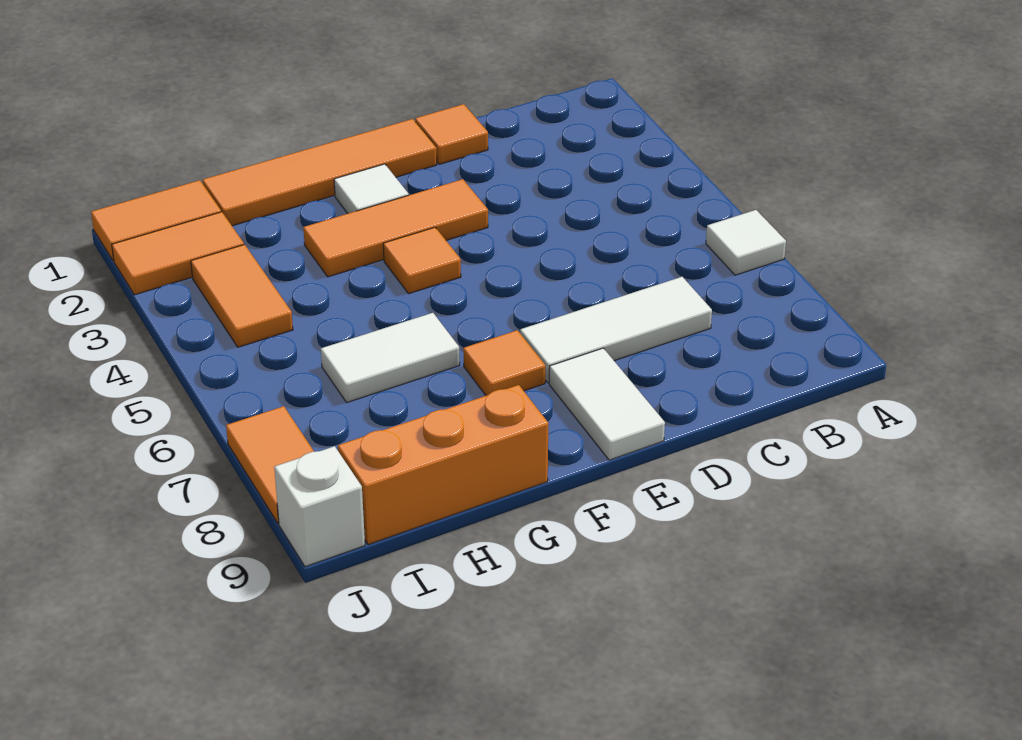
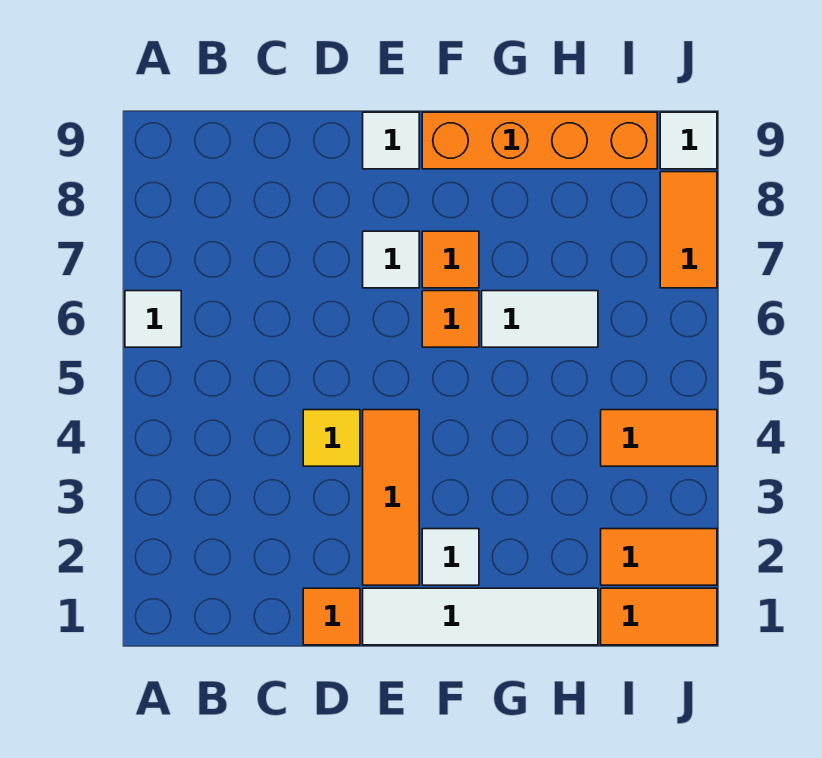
white 1x3 tile [520,277,712,383] -> white 1x1 tile [363,231,419,288]
none -> yellow 1x1 tile [303,410,360,466]
orange 1x4 tile [203,119,437,226] -> white 1x4 tile [363,588,598,645]
orange 1x3 tile [303,179,488,277] -> orange 1x3 tile turned to [363,410,419,585]
white 1x2 tile [549,348,665,460] -> white 1x1 tile [363,112,419,169]
orange 1x1 tile [383,227,461,294] -> orange 1x1 tile moved to [422,291,479,347]
orange 1x3 brick [338,385,548,545] -> orange 1x4 brick [422,112,657,169]
orange 1x2 tile [191,245,293,347] -> orange 1x2 tile turned to [601,410,717,466]
white 1x1 brick [274,446,365,567] -> white 1x1 tile [660,112,717,169]

